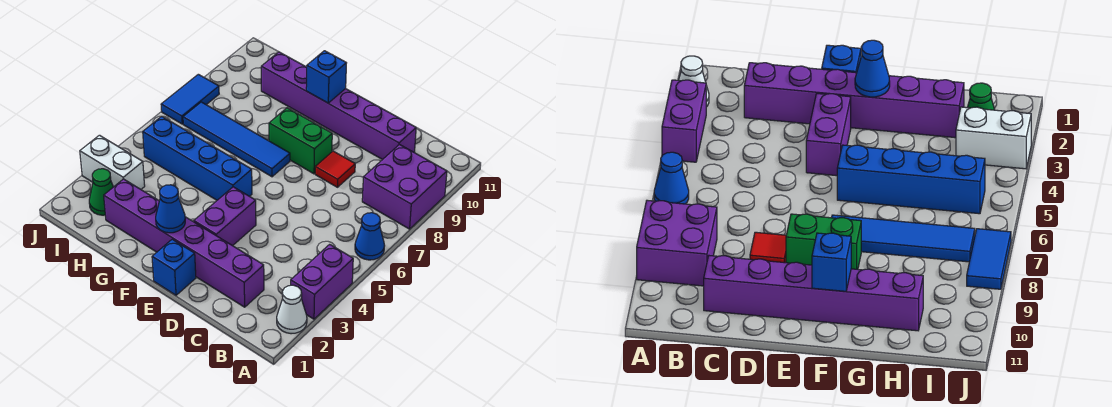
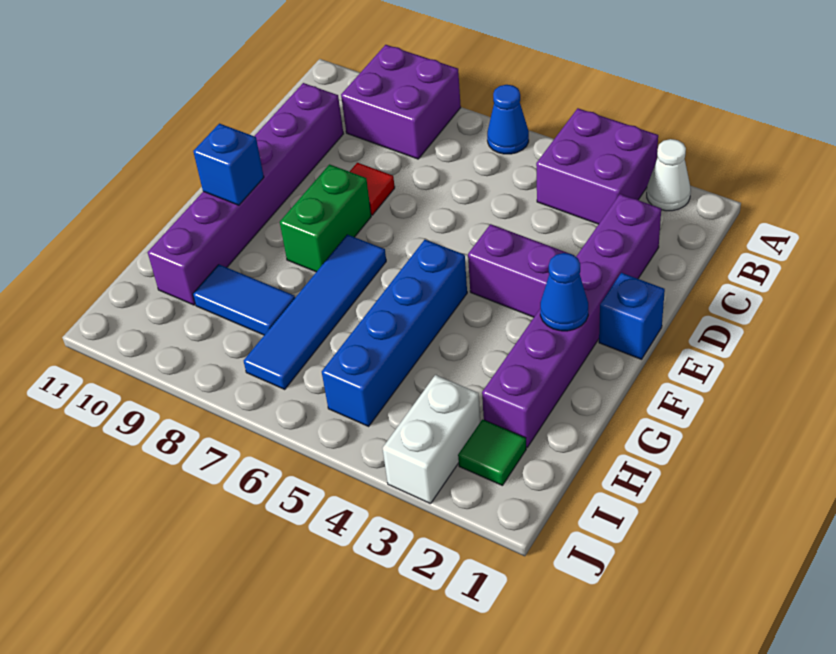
purple 1x2 brick [291,244,353,319] -> purple 2x2 brick [536,108,658,224]
green 1x1 cone [89,169,113,215] -> green 1x1 tile [458,419,526,486]
blue 1x2 tile [161,74,219,124] -> blue 1x2 tile moved to [193,265,295,335]

